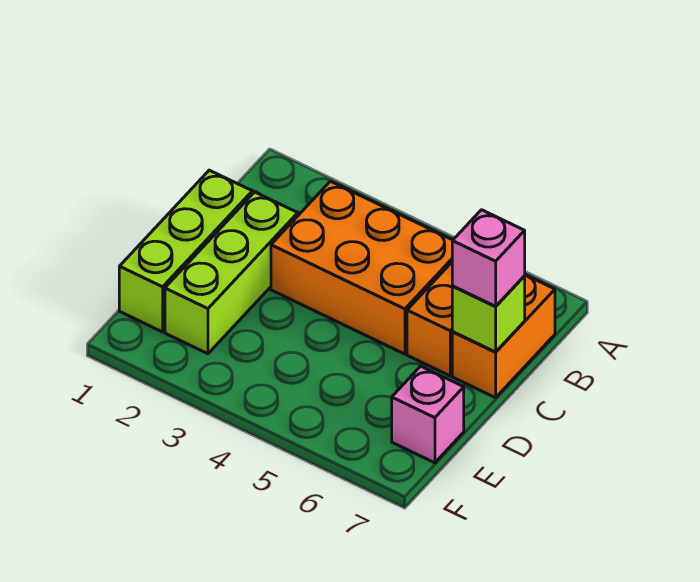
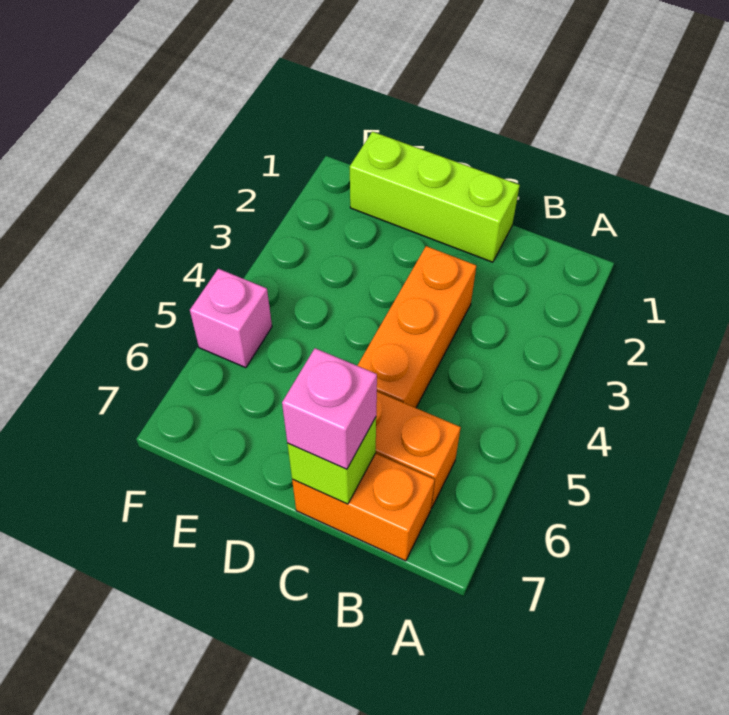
orange 2x3 brick [271,181,453,354] -> orange 1x3 brick [357,246,476,408]
lime 1x3 brick [165,192,298,354] -> none
pink 1x1 brick [392,366,464,463] -> pink 1x1 brick moved to [190,269,272,368]

